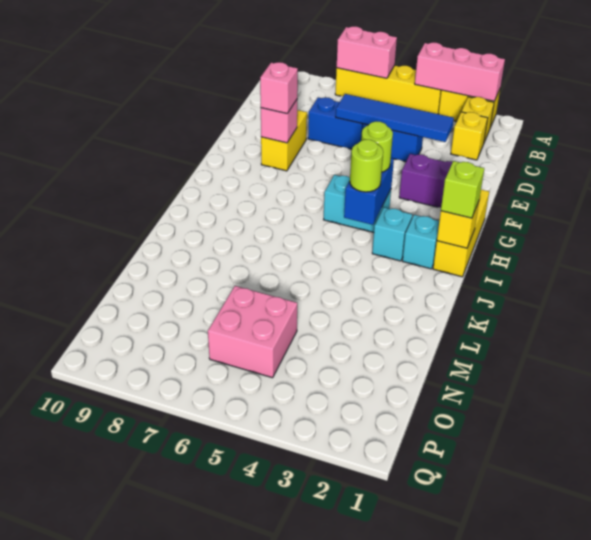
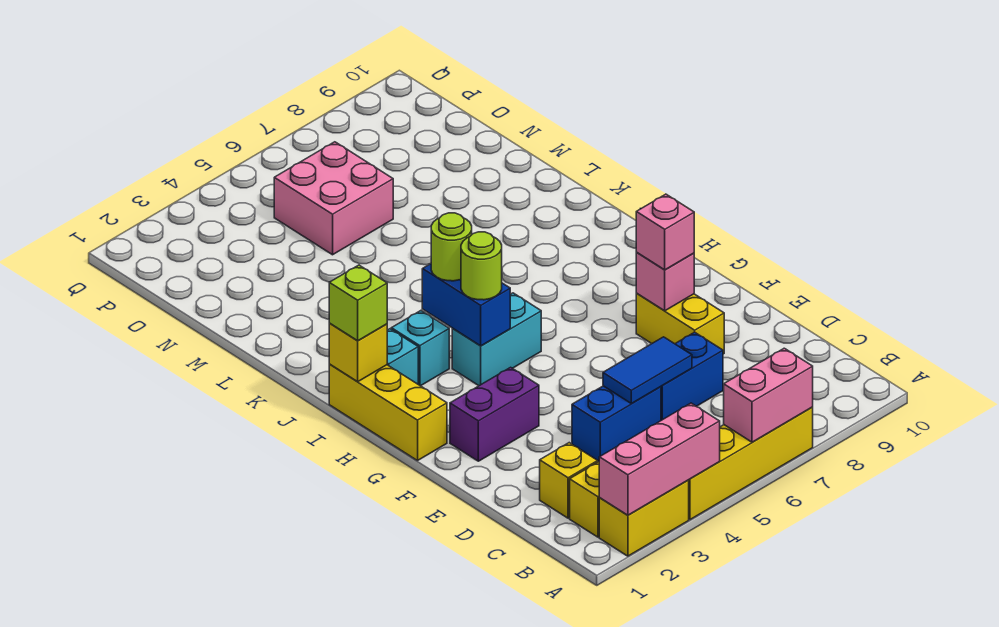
blue 1x4 tile [336,94,454,142] -> blue 1x2 tile [603,337,692,403]

